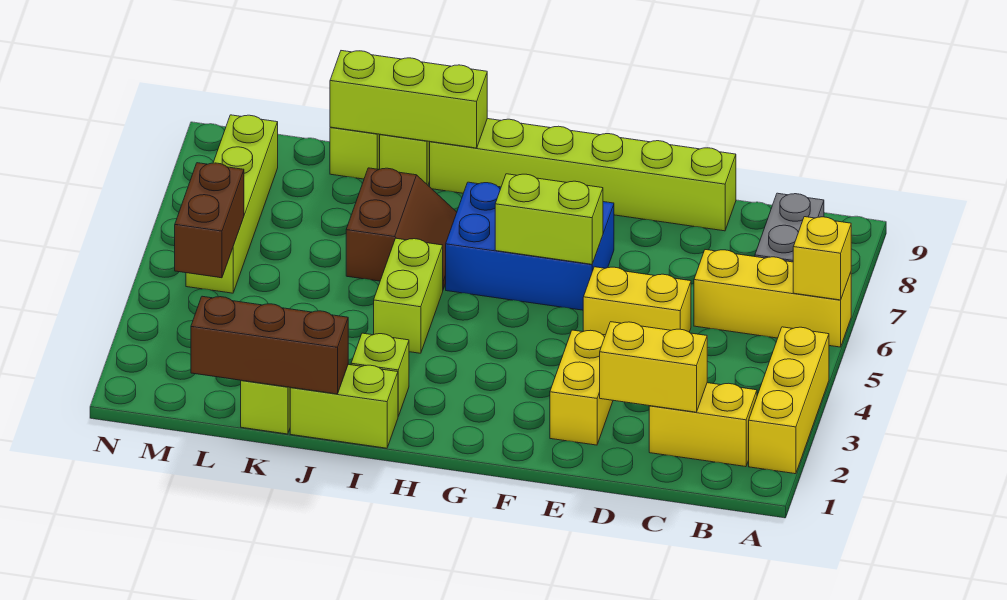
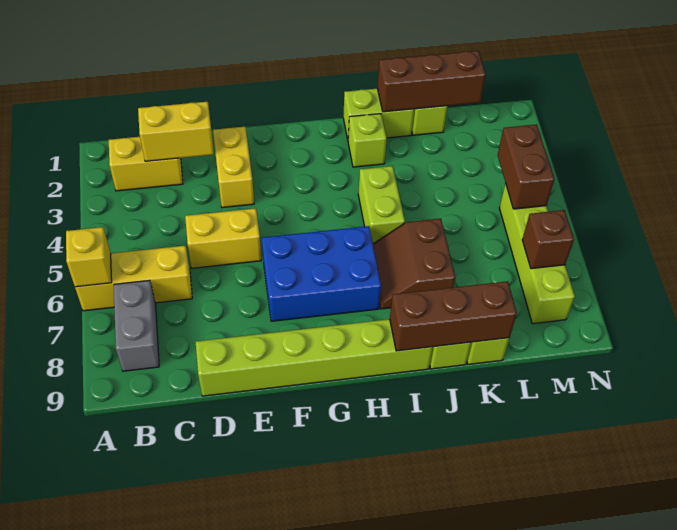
yellow 1x3 brick [749,327,829,474] -> none
lime 1x2 brick [495,174,603,264] -> none
lime 1x3 brick [330,51,487,148] -> brown 1x3 brick [390,281,517,351]
none -> brown 1x1 brick [522,210,574,269]

